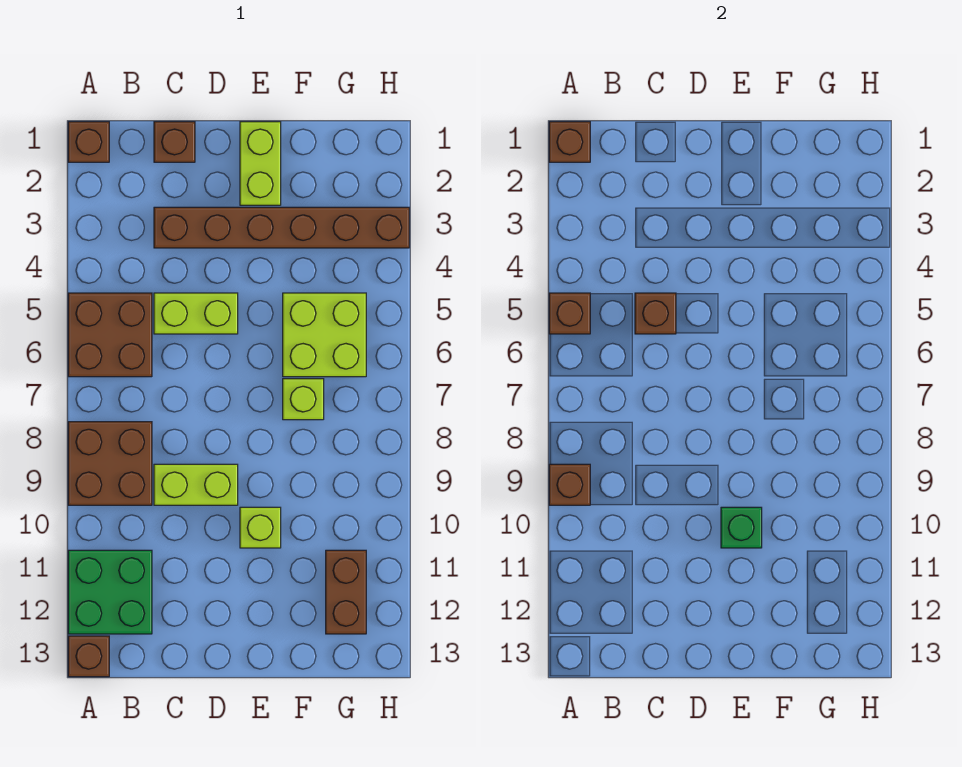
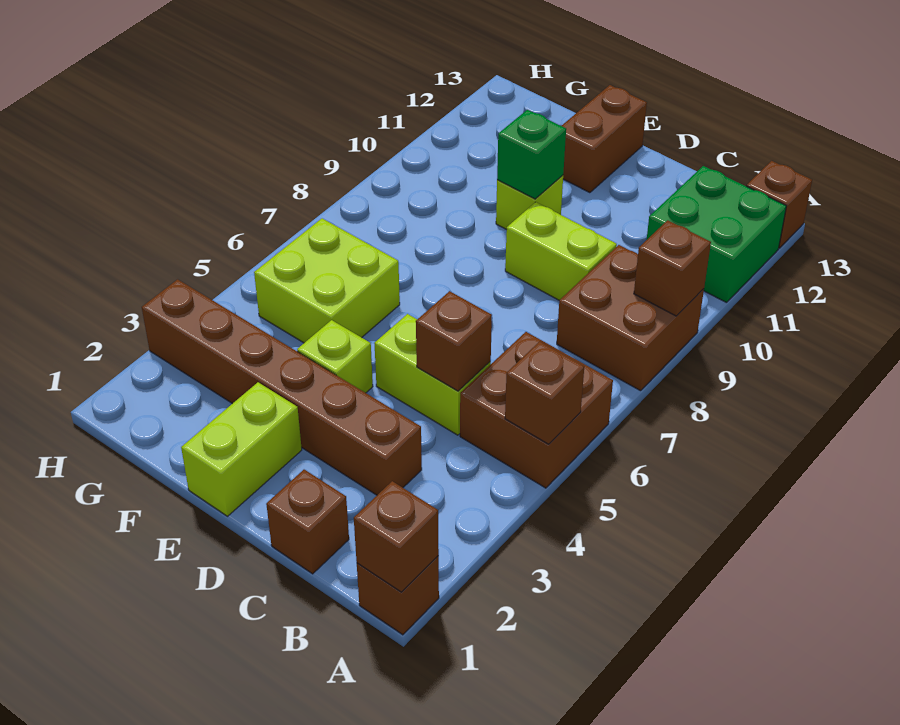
lime 1x1 brick [283,379,324,420] -> lime 1x1 brick moved to [297,320,373,393]
brown 1x2 brick [326,550,366,634] -> brown 1x2 brick moved to [562,85,647,193]

